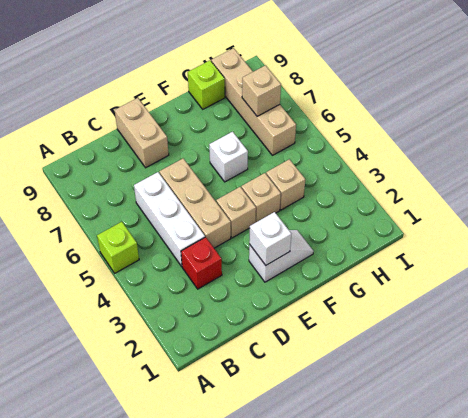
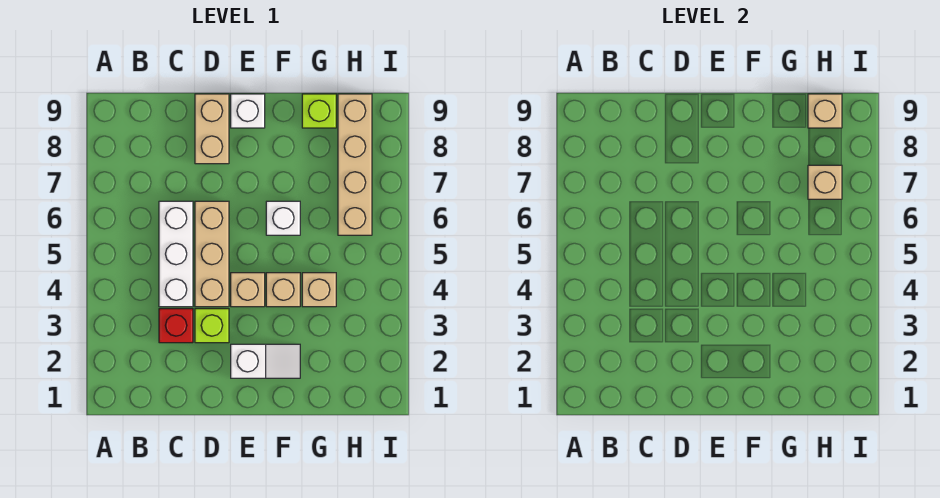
lime 1x1 brick [97,222,139,273] -> lime 1x1 brick moved to [195,309,229,343]
white 1x1 brick [249,212,291,265] -> white 1x1 brick moved to [231,94,265,128]
none -> tan 1x1 brick [808,94,842,128]

